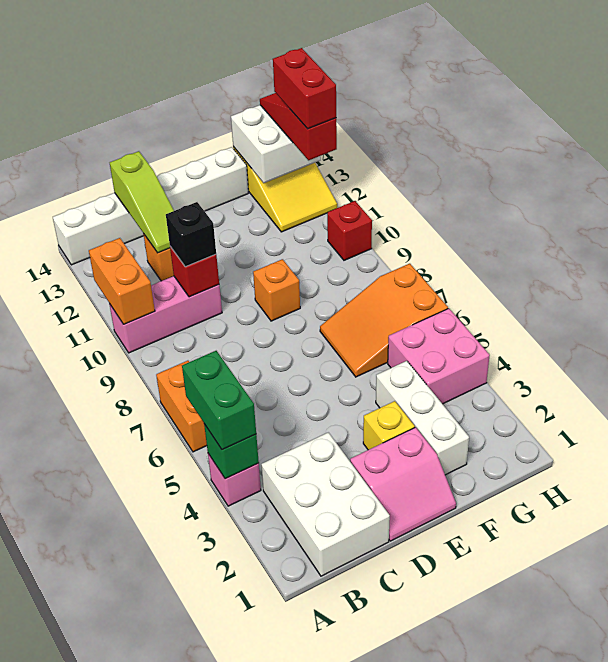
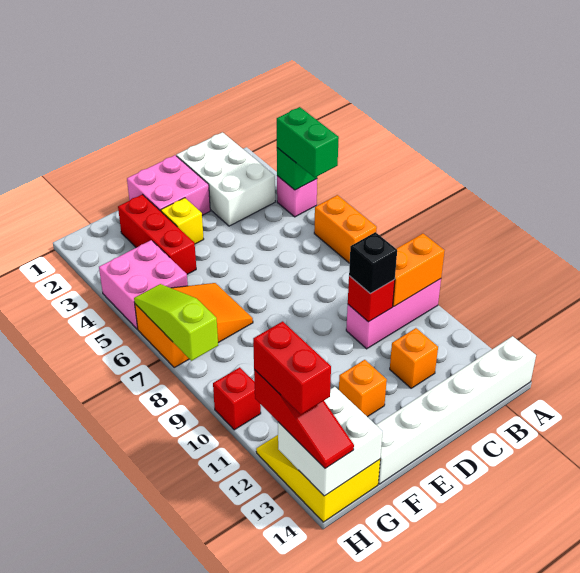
orange 1x2 brick [89,238,155,324] -> orange 1x2 brick turned to [393,234,445,306]
lime 1x3 slope [110,151,174,253] -> lime 1x3 slope moved to [134,284,218,361]
pink 2x2 slope [350,427,456,541] -> pink 2x2 brick [127,155,210,215]
orange 1x1 brick [253,259,300,321] -> orange 1x1 brick moved to [339,360,387,417]
white 1x3 brick [376,361,469,475] -> red 1x3 brick [118,194,196,274]

